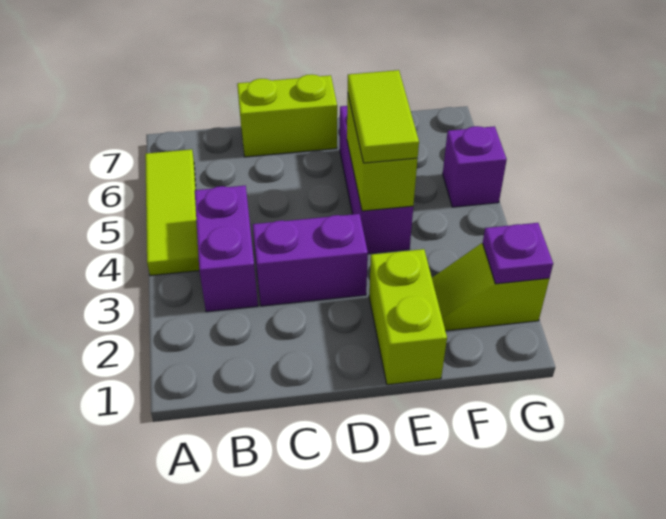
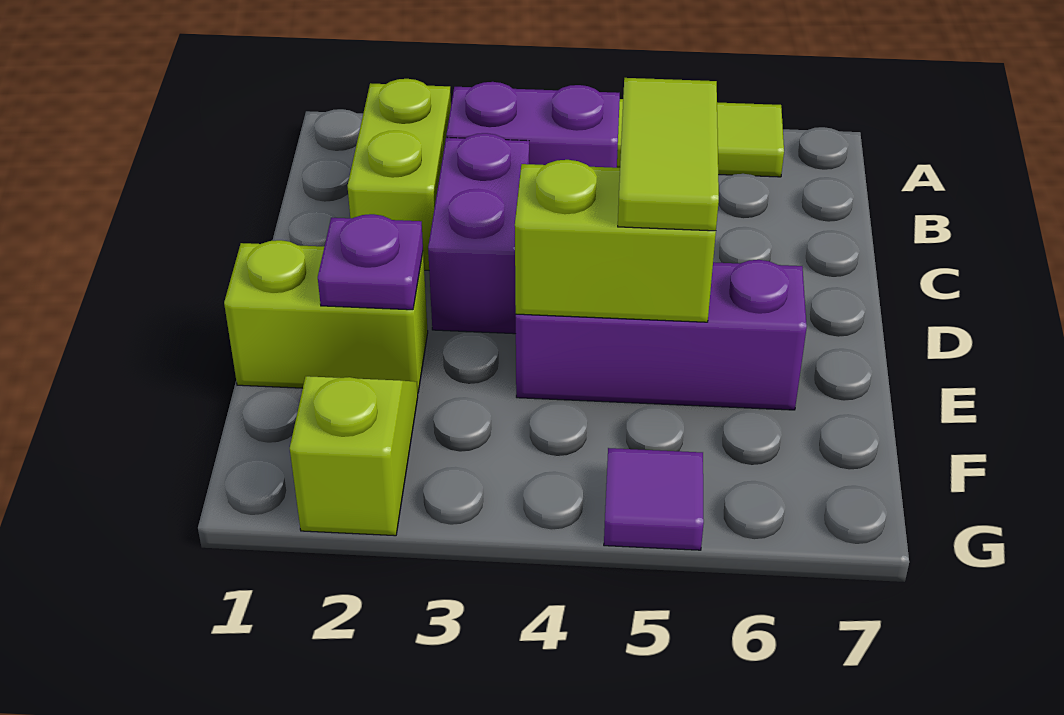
lime 1x2 brick [237,74,337,157] -> lime 1x2 brick moved to [348,79,451,270]
lime 1x2 tile [348,70,419,163] -> lime 1x2 tile turned to [618,78,719,231]
purple 1x1 plate [483,223,553,284] -> purple 1x1 plate moved to [318,214,423,310]
purple 1x1 brick [443,126,507,207] -> purple 1x1 tile [604,448,704,550]

